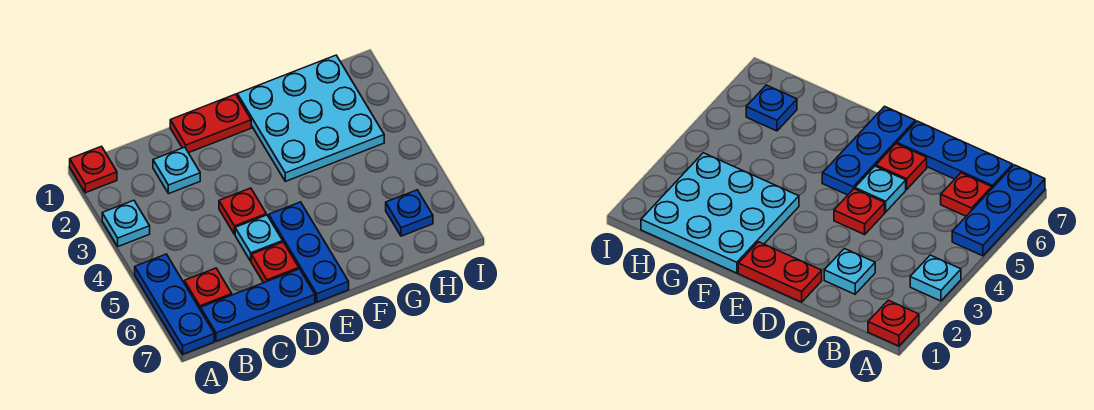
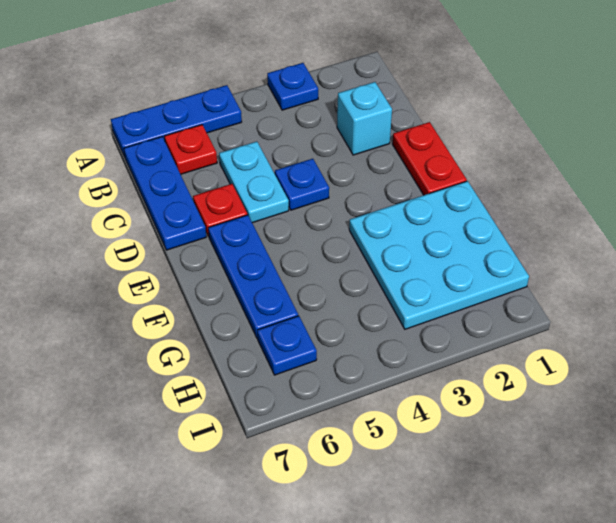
red 1x1 plate [70,146,117,193] -> none
cyan 1x1 plate [102,200,150,246] -> blue 1x1 plate [267,63,318,110]
cyan 1x1 plate [153,147,200,194] -> cyan 1x1 brick [337,82,392,155]
red 1x1 plate [219,188,266,234] -> blue 1x1 plate [275,159,329,210]
cyan 1x1 plate [235,215,283,261] -> cyan 1x2 plate [219,141,289,223]
blue 1x3 plate [269,202,349,302] -> blue 1x3 plate turned to [208,215,298,338]

